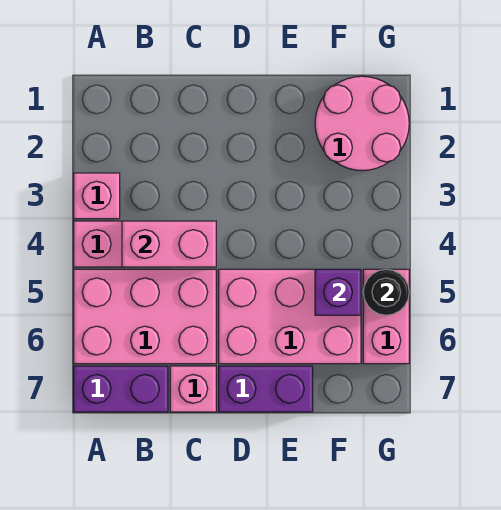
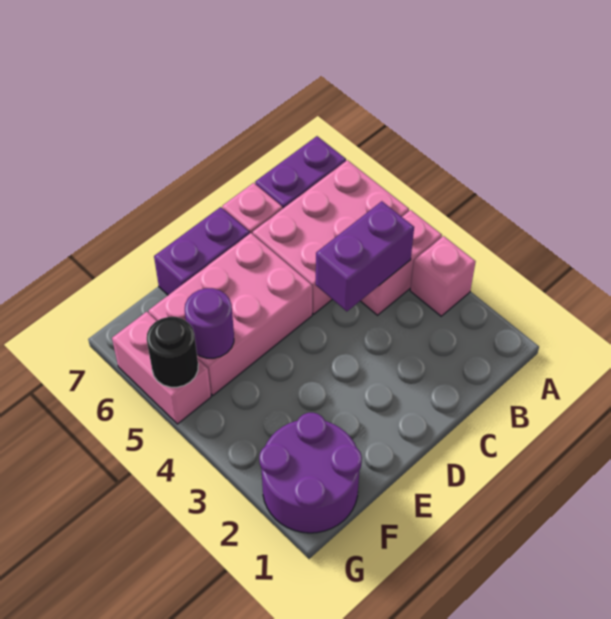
pink 1x2 brick [122,221,216,267] -> purple 1x2 brick [316,201,414,311]
pink 2x2 round brick [315,76,409,171] -> purple 2x2 round brick [259,413,362,533]
purple 1x1 brick [315,269,361,315] -> purple 1x1 round brick [185,288,234,358]

